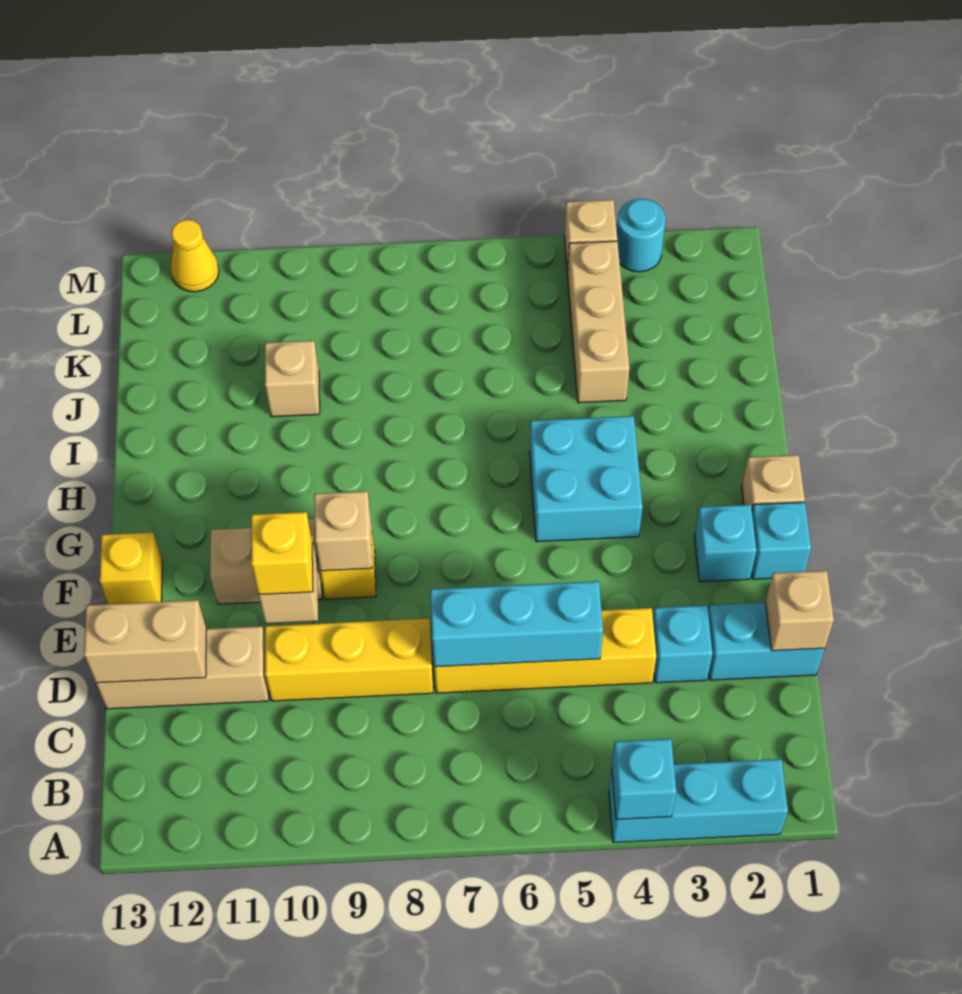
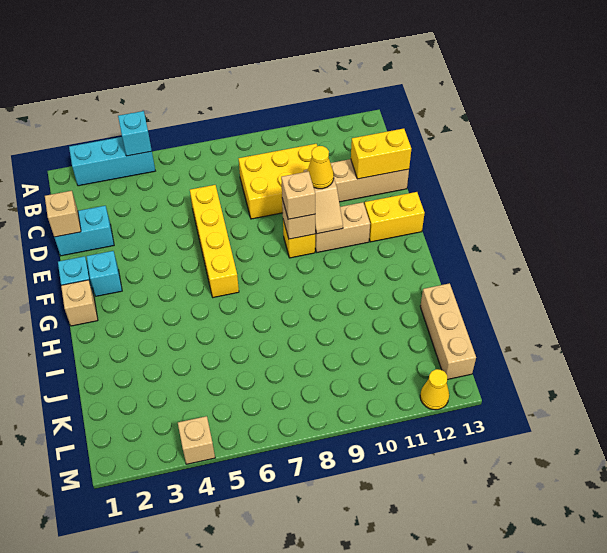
cyan 1x1 brick [653,605,713,683] -> none
yellow 1x4 brick [434,608,656,693] -> yellow 1x4 brick turned to [190,185,239,297]
cyan 1x3 brick [430,581,603,667] -> none
yellow 1x3 brick [265,618,433,701] -> yellow 2x3 brick [238,144,317,219]
tan 1x2 brick [84,600,206,683] -> yellow 1x2 brick [351,129,411,179]
yellow 1x1 brick [251,512,313,594] -> yellow 1x1 cone [307,146,334,189]
yellow 1x1 brick [100,532,162,604] -> yellow 1x2 brick [364,192,425,242]
cyan 2x2 brick [530,416,642,542] -> none
tan 1x3 brick [568,241,629,403] -> tan 1x3 brick moved to [420,283,476,380]
tan 1x1 brick [265,341,320,417] -> tan 1x1 brick moved to [281,171,315,219]
cyan 1x1 round brick [617,199,666,272] -> none

